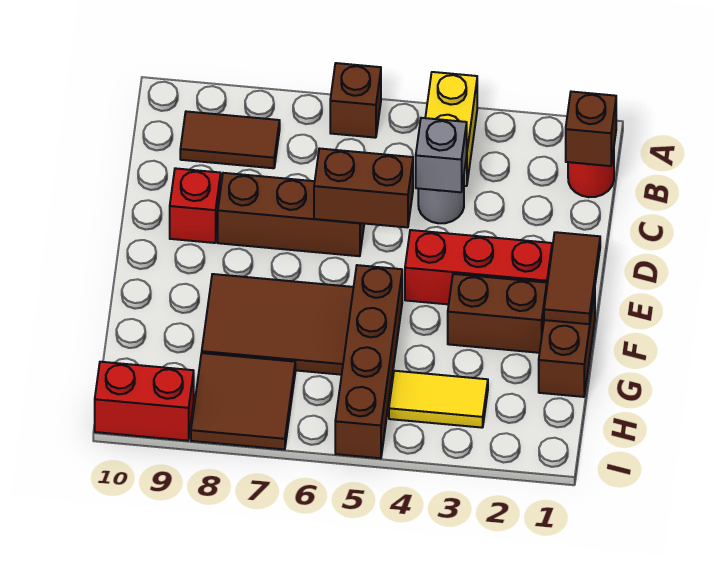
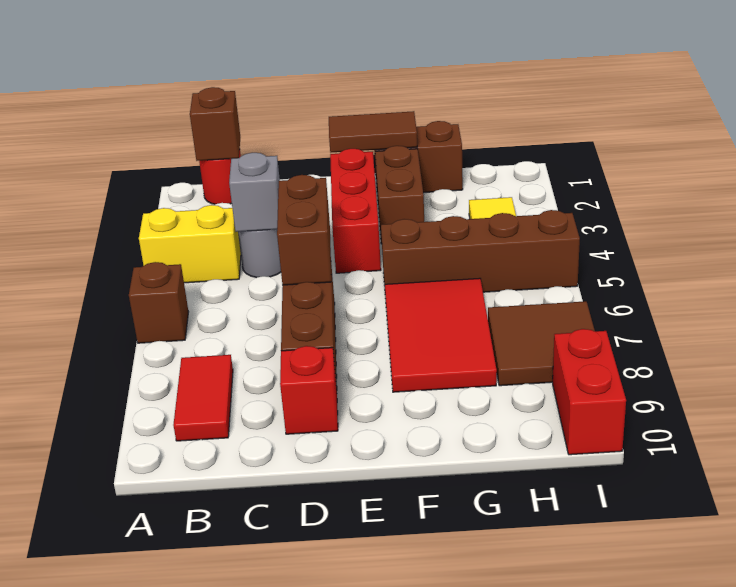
brown 1x2 tile [180,111,280,168] -> red 1x2 tile [173,355,233,441]
brown 2x3 tile [202,274,354,375] -> red 2x3 tile [385,278,497,392]

